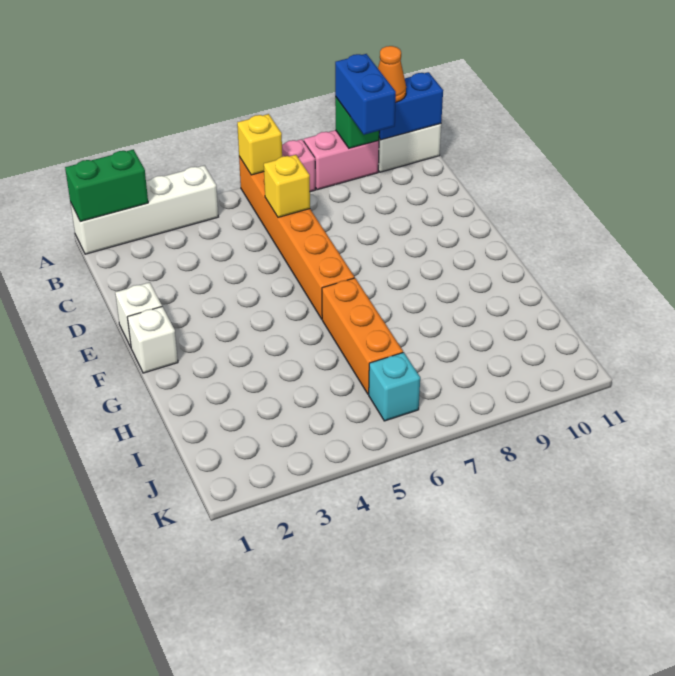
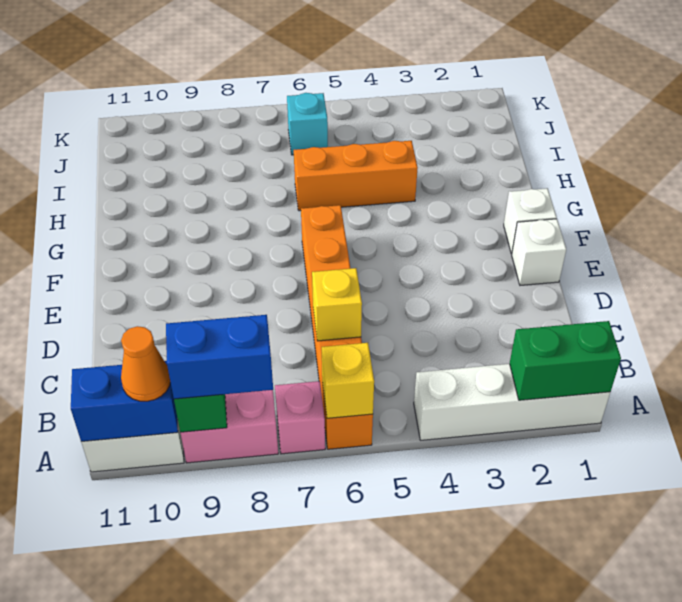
blue 1x2 brick [335,54,396,135] -> blue 1x2 brick turned to [166,315,273,399]
orange 1x3 brick [322,278,403,394] -> orange 1x3 brick turned to [294,141,418,211]

